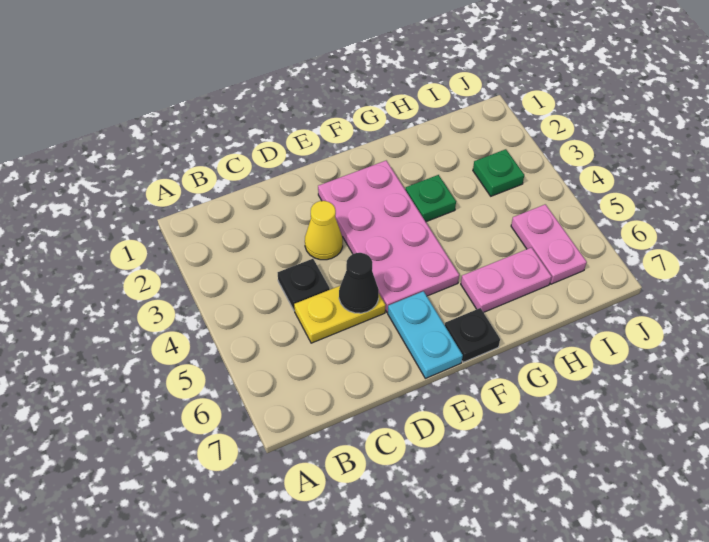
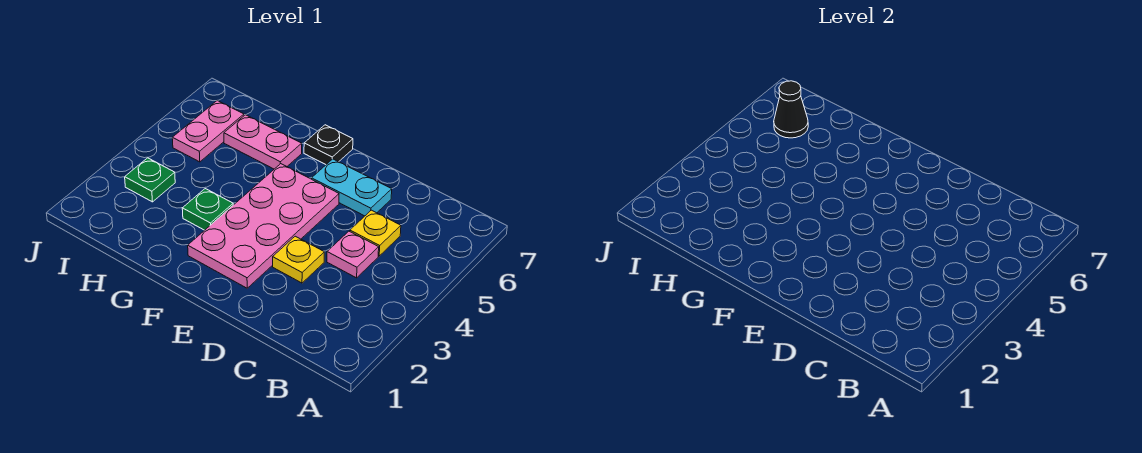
black 1x1 plate [278,259,330,311] -> pink 1x1 plate [327,231,379,278]
yellow 1x2 plate [294,286,385,343] -> yellow 1x1 plate [350,210,401,256]
yellow 1x1 cone [305,201,343,260] -> yellow 1x1 plate [273,236,324,283]
black 1x1 cone [339,253,379,313] -> black 1x1 cone moved to [774,81,808,138]
cyan 1x2 plate [388,291,463,378] -> cyan 1x2 plate turned to [312,159,392,216]

